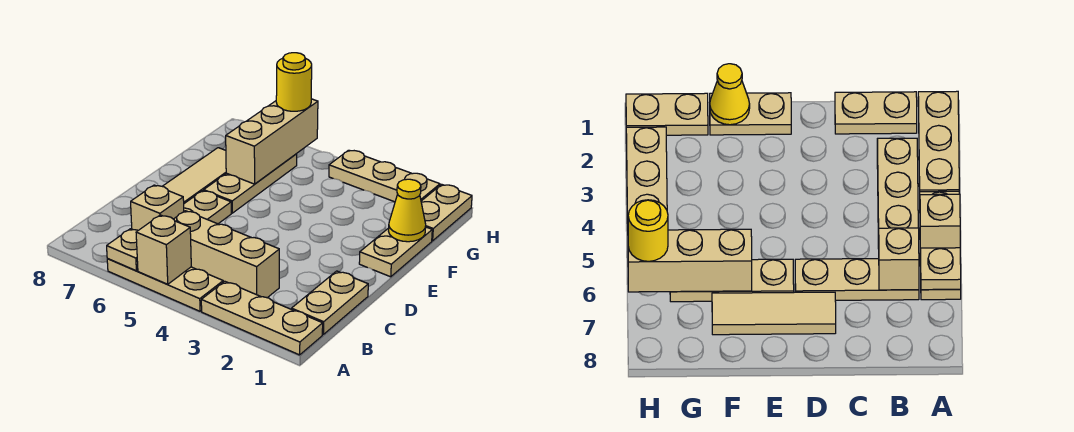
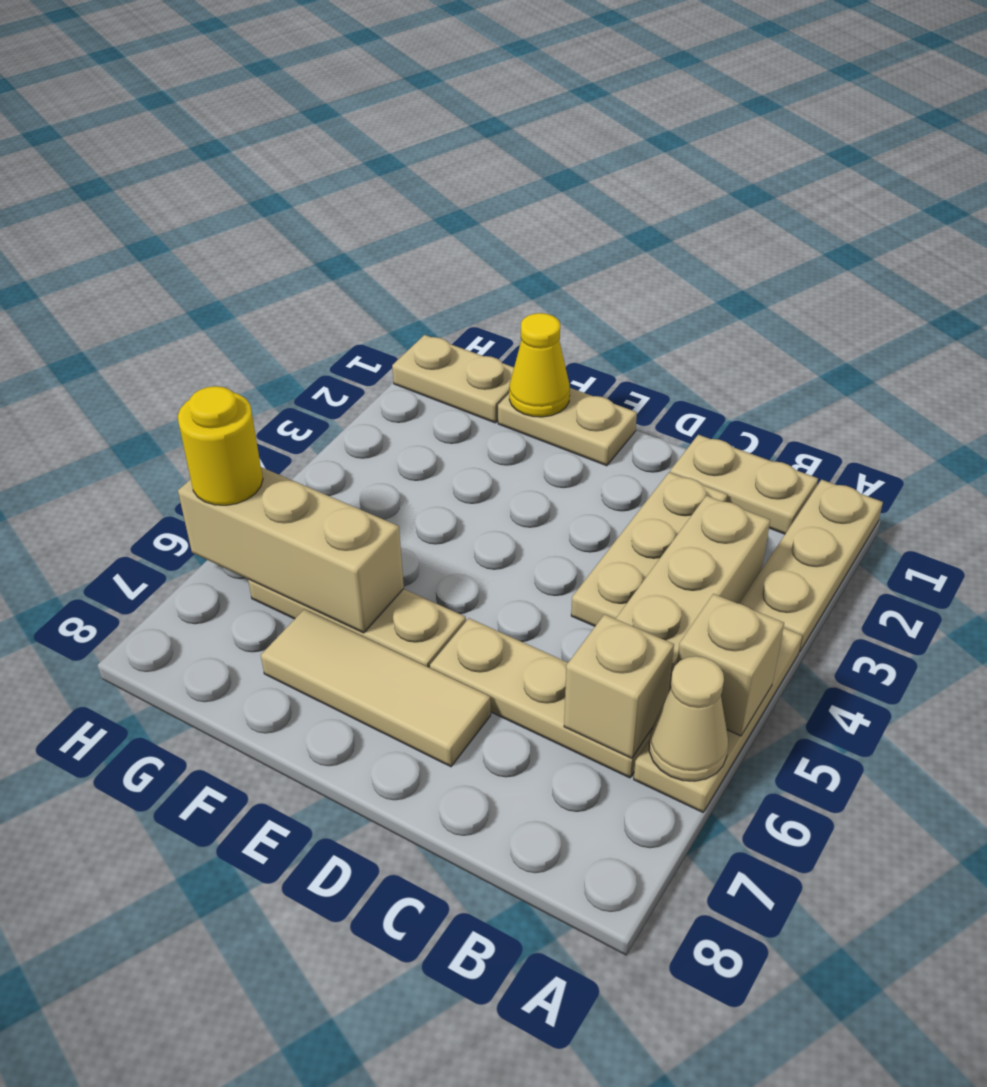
tan 1x1 plate [107,229,138,271] -> tan 1x1 cone [649,656,728,781]
tan 1x3 plate [329,150,440,202] -> tan 1x3 plate moved to [571,472,728,626]

